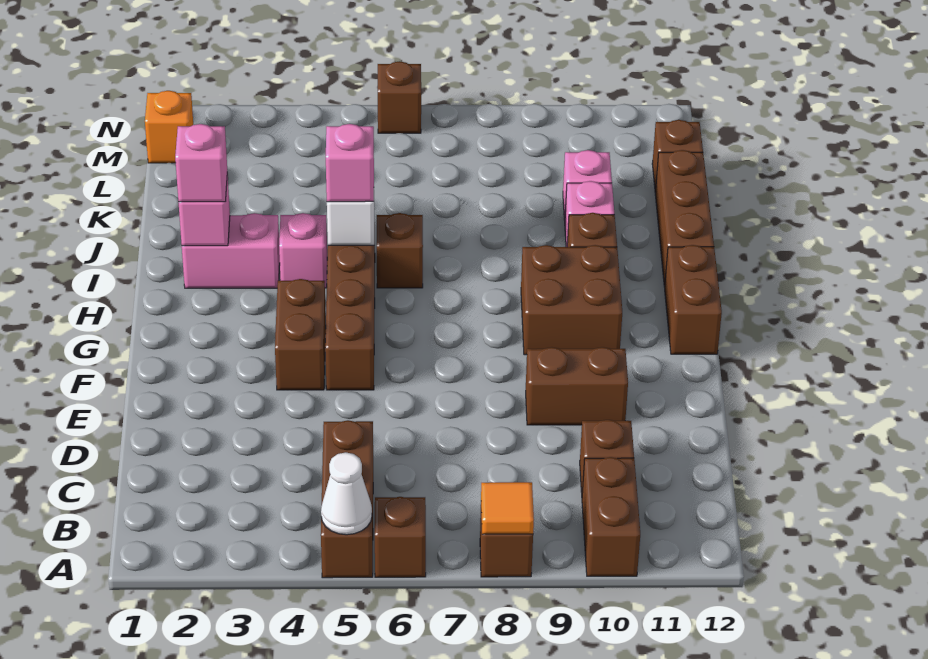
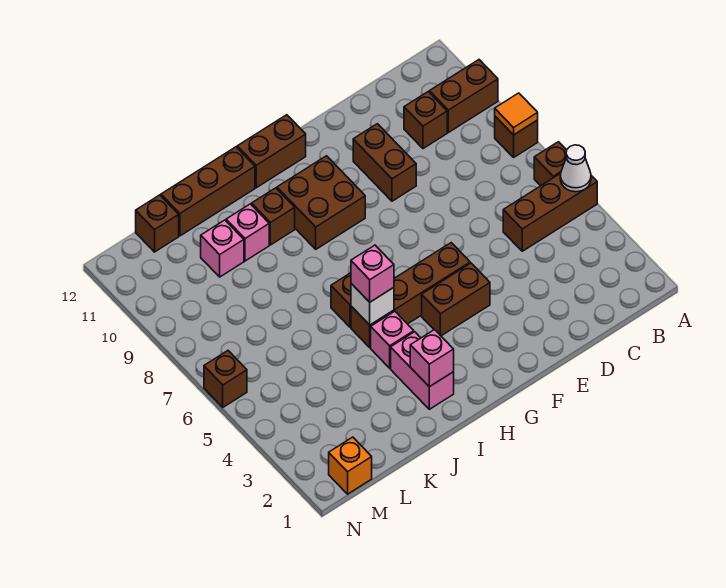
pink 1x1 brick [175,124,227,202] -> none

